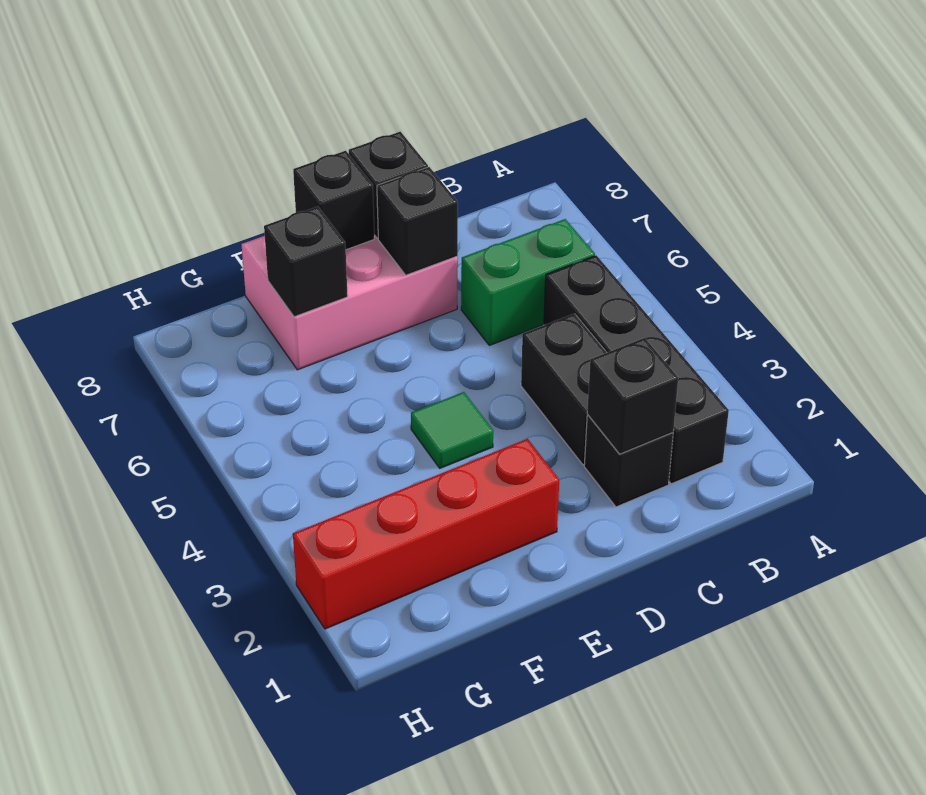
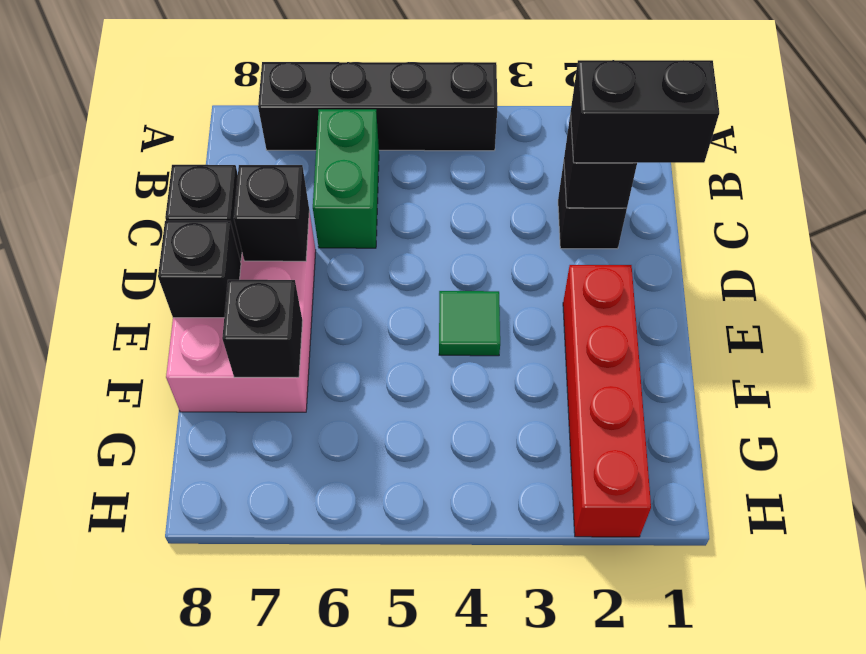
black 1x4 brick [544,255,729,484] -> black 1x4 brick moved to [258,62,498,151]
black 1x2 brick [521,314,607,465] -> black 1x2 brick moved to [571,60,719,163]

